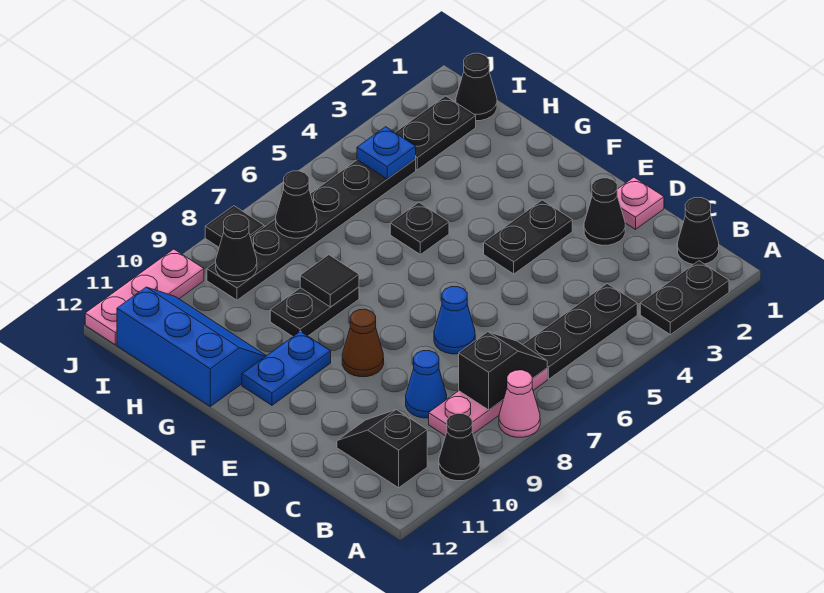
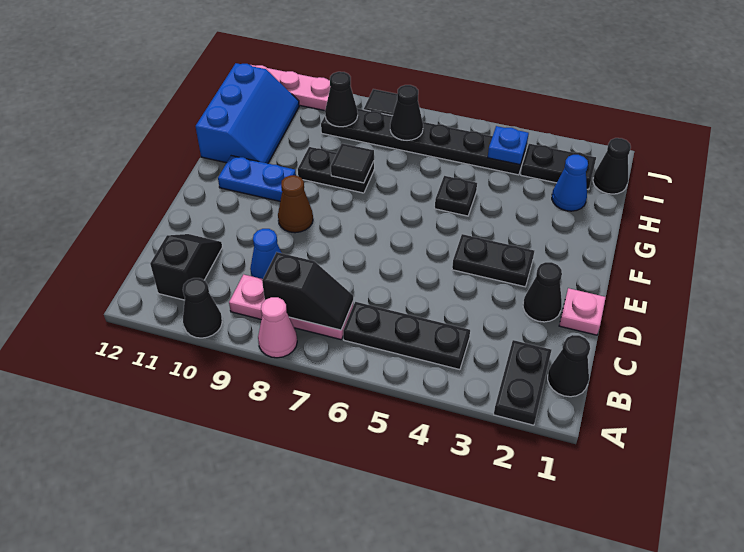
black 1x2 plate [640,261,729,335] -> black 1x2 plate turned to [494,340,552,425]
blue 1x1 cone [434,287,475,354] -> blue 1x1 cone moved to [552,155,588,211]

